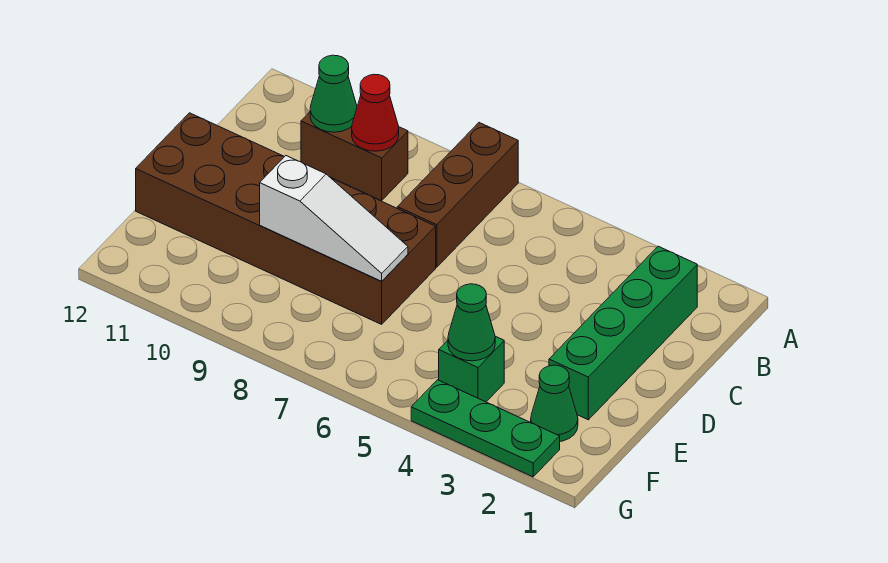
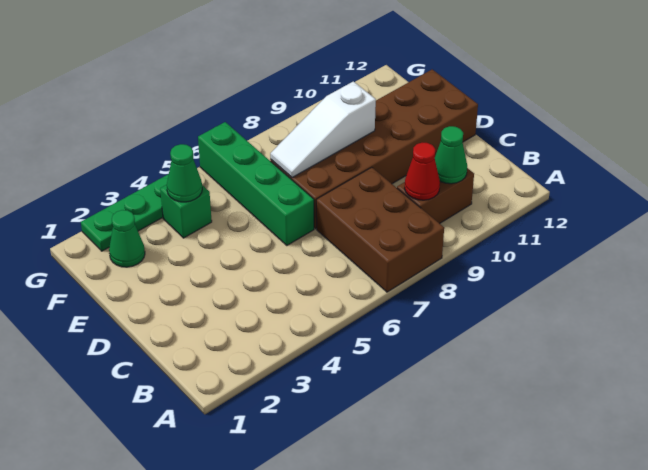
brown 1x3 brick [397,123,518,267] -> brown 2x3 brick [316,167,444,292]
green 1x4 brick [549,246,697,420] -> green 1x4 brick moved to [198,122,314,245]

